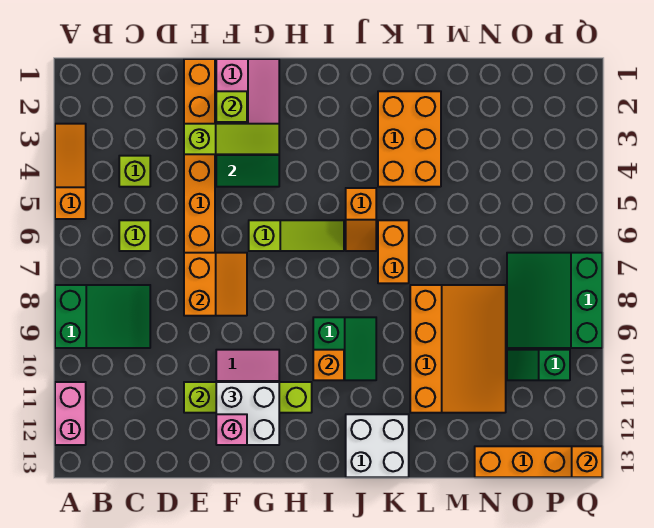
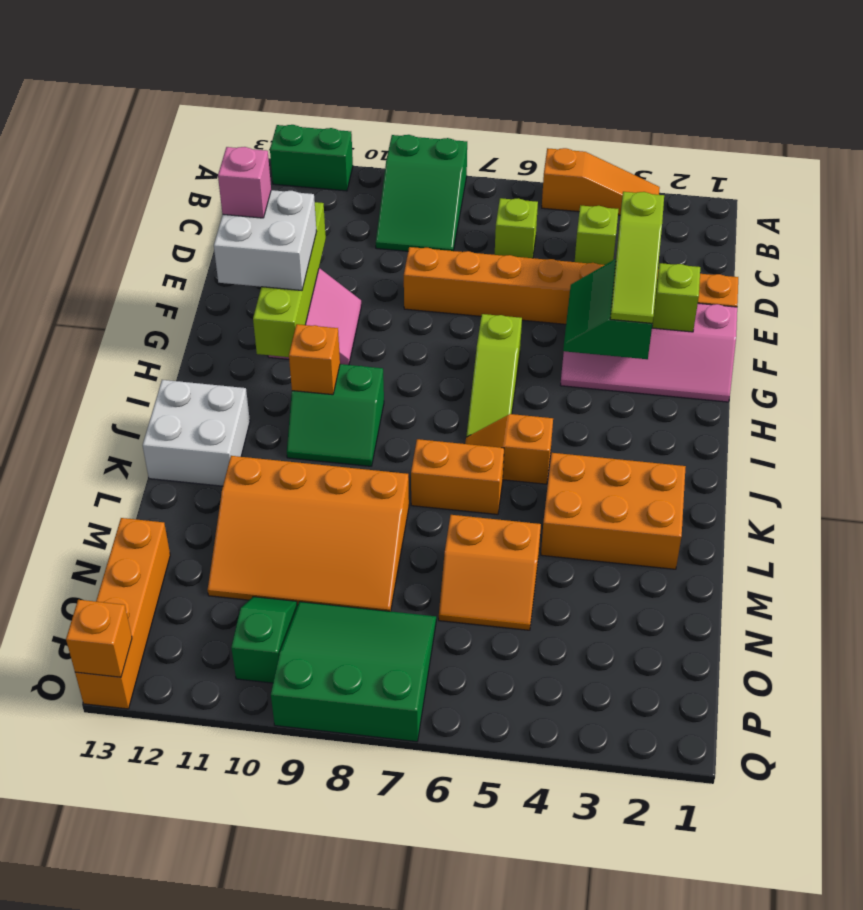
pink 1x2 brick [55,382,86,445] -> green 1x2 brick [270,125,353,191]
orange 2x2 slope [184,253,247,316] -> orange 2x2 slope moved to [439,515,541,630]

